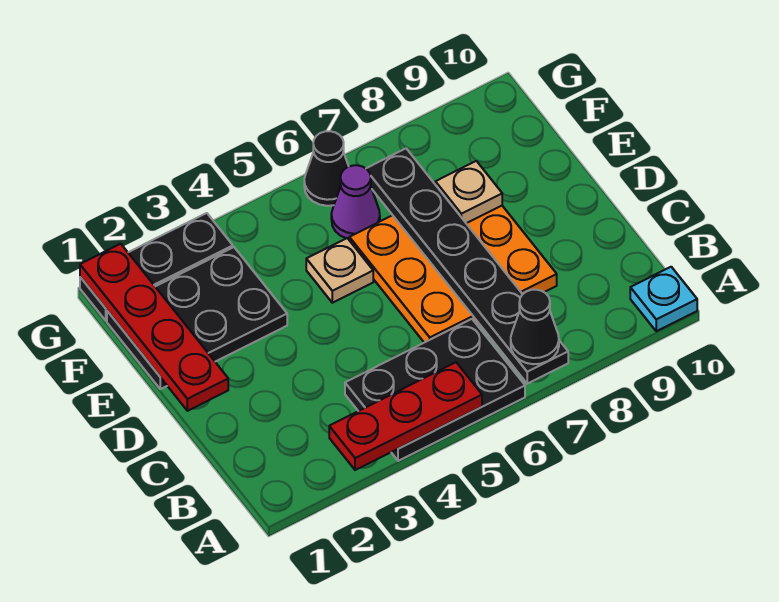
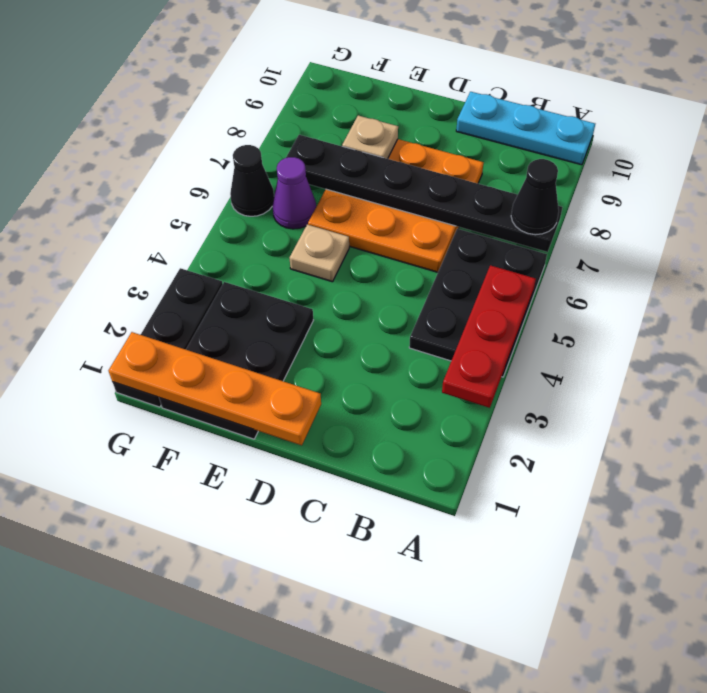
cyan 1x1 plate [630,267,697,331] -> cyan 1x3 plate [456,92,595,165]
red 1x4 plate [80,244,228,411] -> orange 1x4 plate [109,332,321,445]

